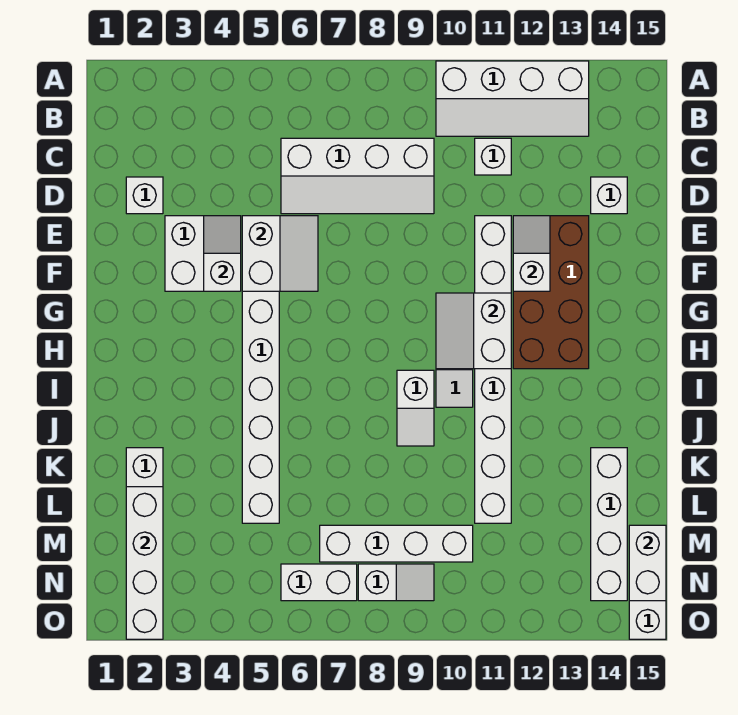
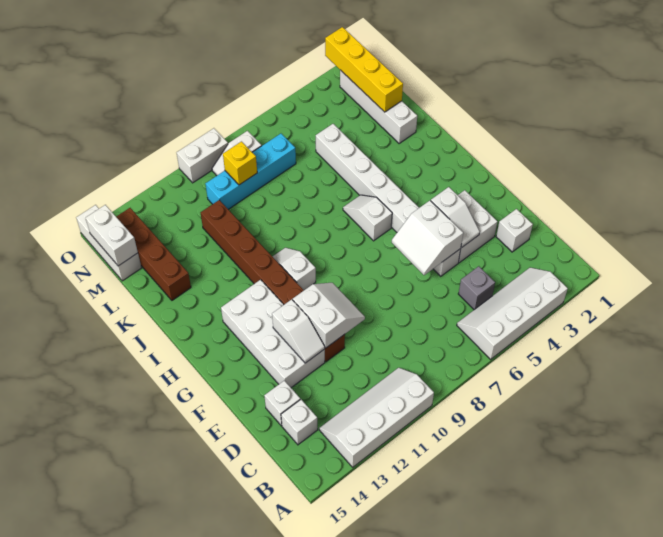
none -> grey 1x1 brick [458,266,495,310]
white 2x4 slope [281,138,434,214] -> white 2x4 slope moved to [457,267,568,359]
white 1x1 brick [475,138,511,175] -> white 1x1 brick moved to [281,400,318,445]
white 1x8 brick [475,216,511,523] -> brown 1x8 brick [200,200,345,362]
brown 2x4 brick [513,216,589,369] -> white 2x4 brick [221,280,325,388]
white 2x2 slope [436,293,511,369] -> white 2x2 slope moved to [293,283,365,348]
white 1x2 slope [397,370,434,446] -> white 1x2 slope moved to [343,195,392,241]
white 1x4 brick [591,448,627,601] -> brown 1x4 brick [116,208,191,300]
white 1x4 brick [126,487,163,639] -> yellow 1x4 brick [325,27,403,112]
white 1x4 brick [320,525,473,562] -> cyan 1x4 brick [206,134,296,209]
none -> yellow 1x1 brick [223,142,257,185]
white 1x2 brick [281,564,357,601] -> white 1x2 brick moved to [177,128,228,183]

